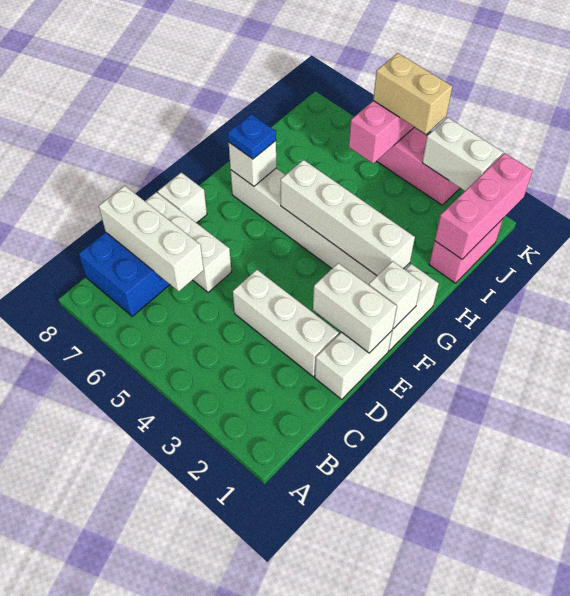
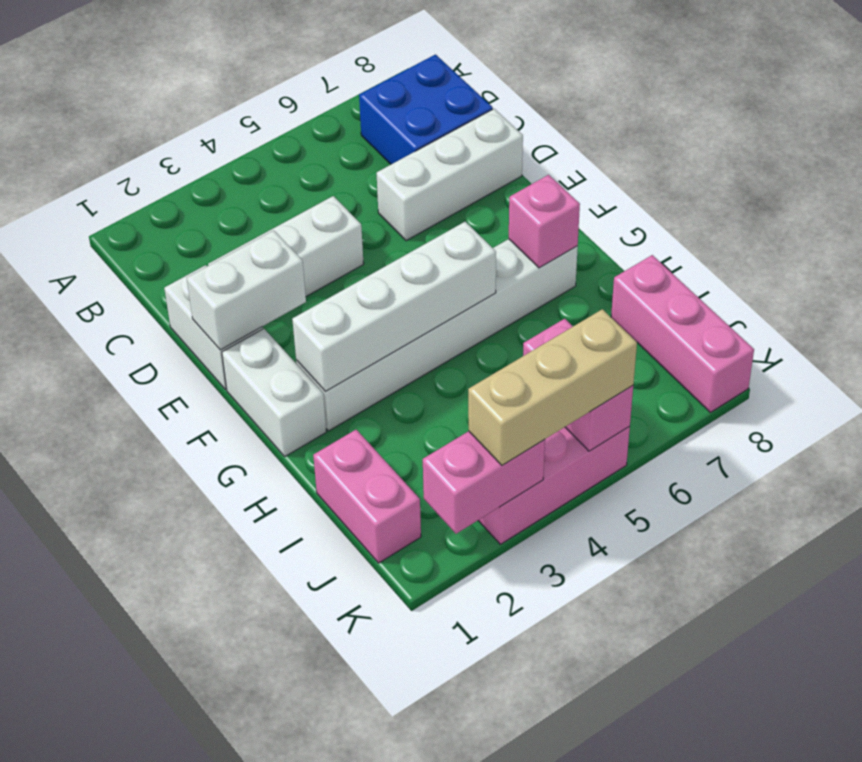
white 1x3 brick [99,186,204,291] -> none
white 1x1 brick [158,173,207,223] -> none
white 1x1 brick [369,261,421,329] -> none
white 1x1 brick [229,141,276,186] -> pink 1x1 brick [509,175,580,268]
blue 1x1 plate [228,114,276,159] -> none
pink 1x3 brick [435,153,533,259] -> pink 1x3 brick moved to [611,255,754,412]
white 1x2 brick [422,117,503,191] -> pink 1x2 brick [423,431,545,534]
tan 1x2 brick [373,53,452,134] -> tan 1x3 brick [468,309,637,465]

